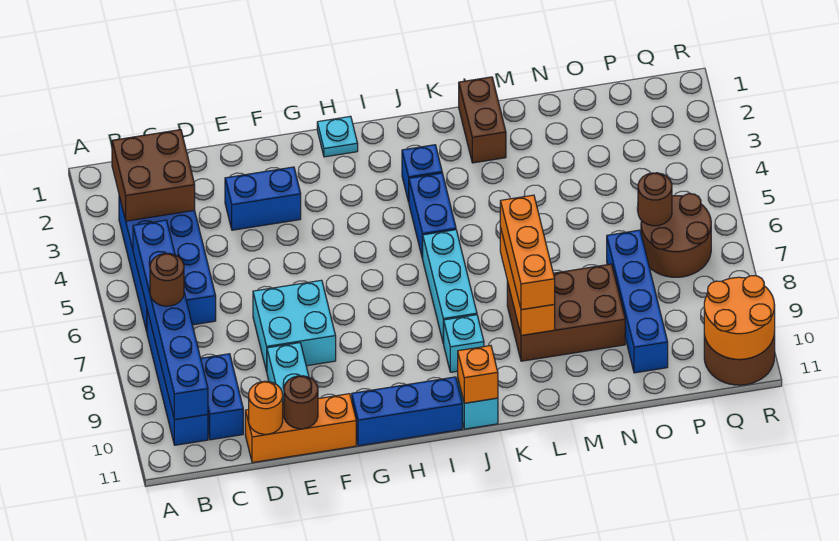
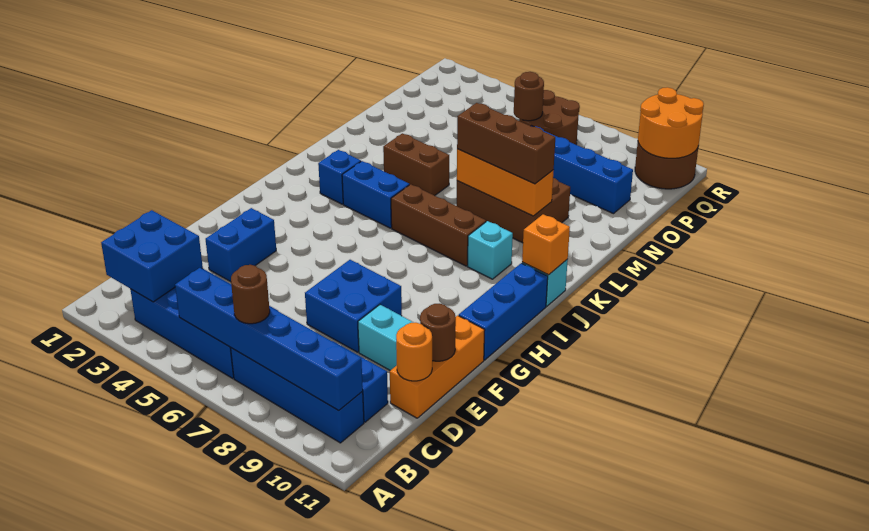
brown 2x2 brick [112,130,195,221] -> blue 2x2 brick [101,210,203,302]
cyan 2x2 brick [253,280,336,372] -> blue 2x2 brick [305,260,402,352]
cyan 1x1 plate [317,116,358,157] -> none
cyan 1x3 brick [423,230,477,344] -> brown 1x3 brick [391,184,486,266]
brown 1x2 brick [459,77,506,163] -> brown 1x2 brick moved to [383,133,449,196]
orange 1x3 brick [500,195,555,310] -> brown 1x3 brick [457,103,555,184]
brown 2x3 brick [507,264,625,361] -> brown 2x3 brick turned to [456,178,570,243]

